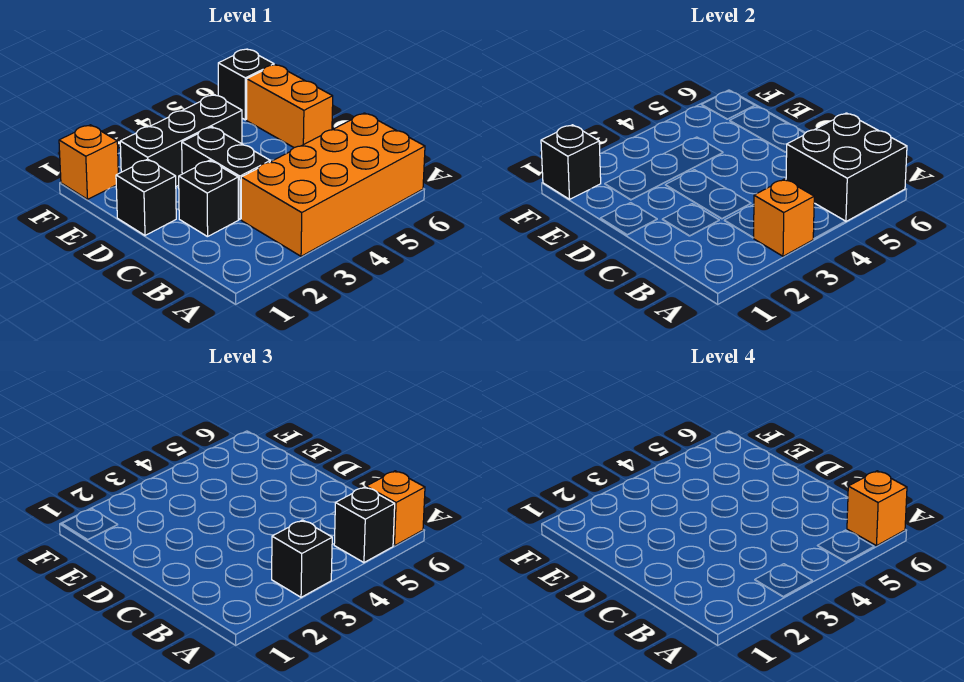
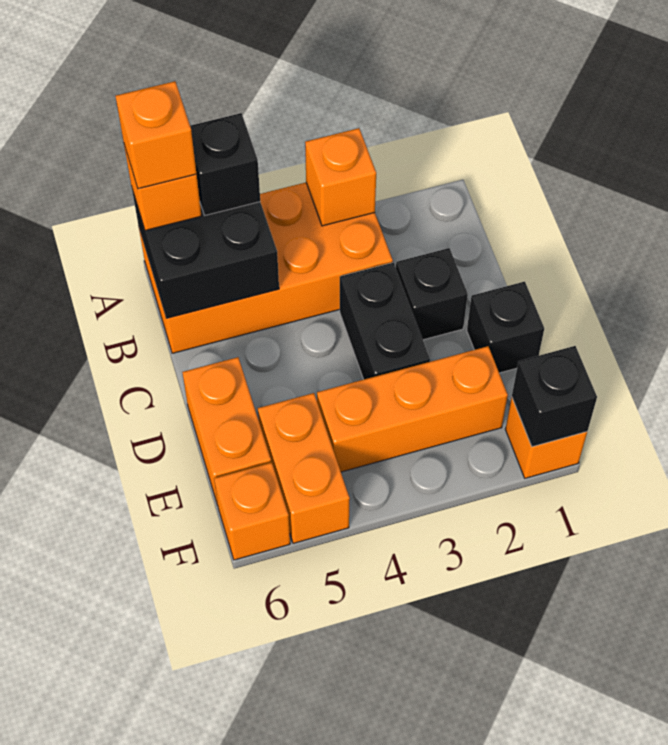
black 1x1 brick [272,520,332,597] -> none
black 1x3 brick [120,95,242,186] -> orange 1x3 brick [317,346,508,472]
none -> orange 1x2 brick [258,393,350,543]
black 1x1 brick [218,49,274,120] -> orange 1x1 brick [214,462,290,560]

